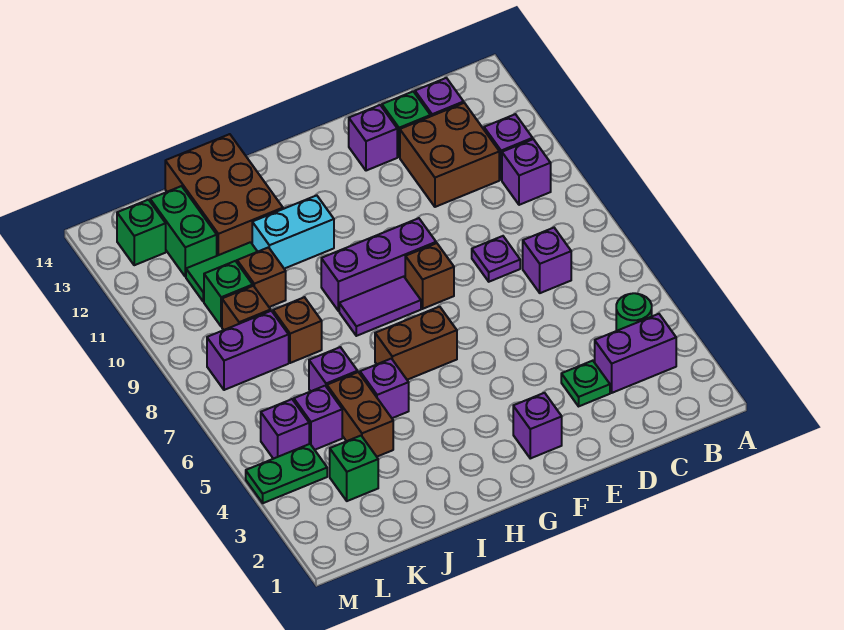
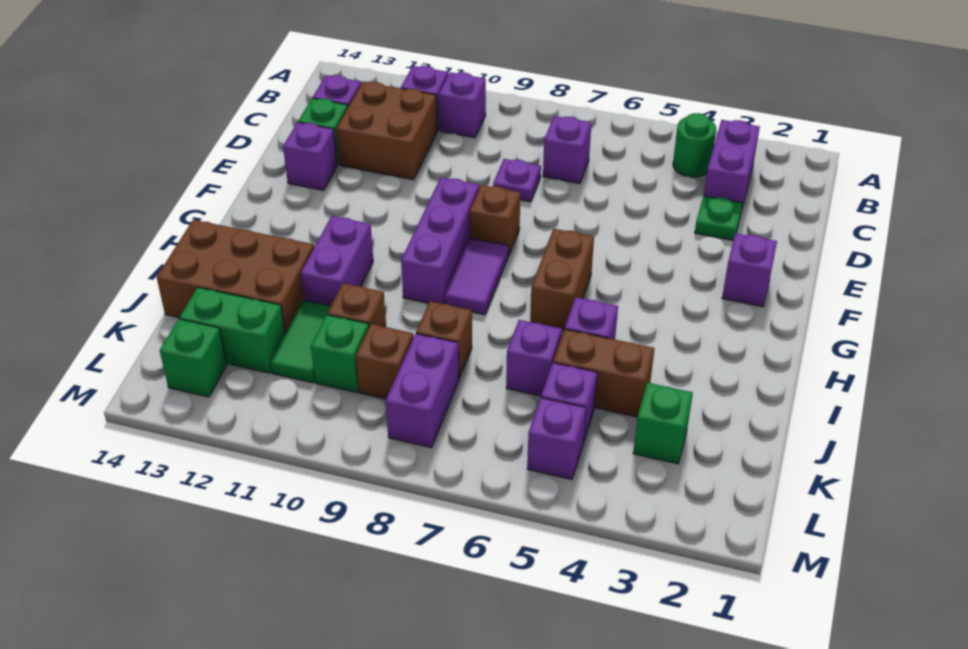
cyan 1x2 brick [252,195,334,269] -> purple 1x2 brick [301,216,373,306]
green 1x2 plate [246,444,327,503] -> none

